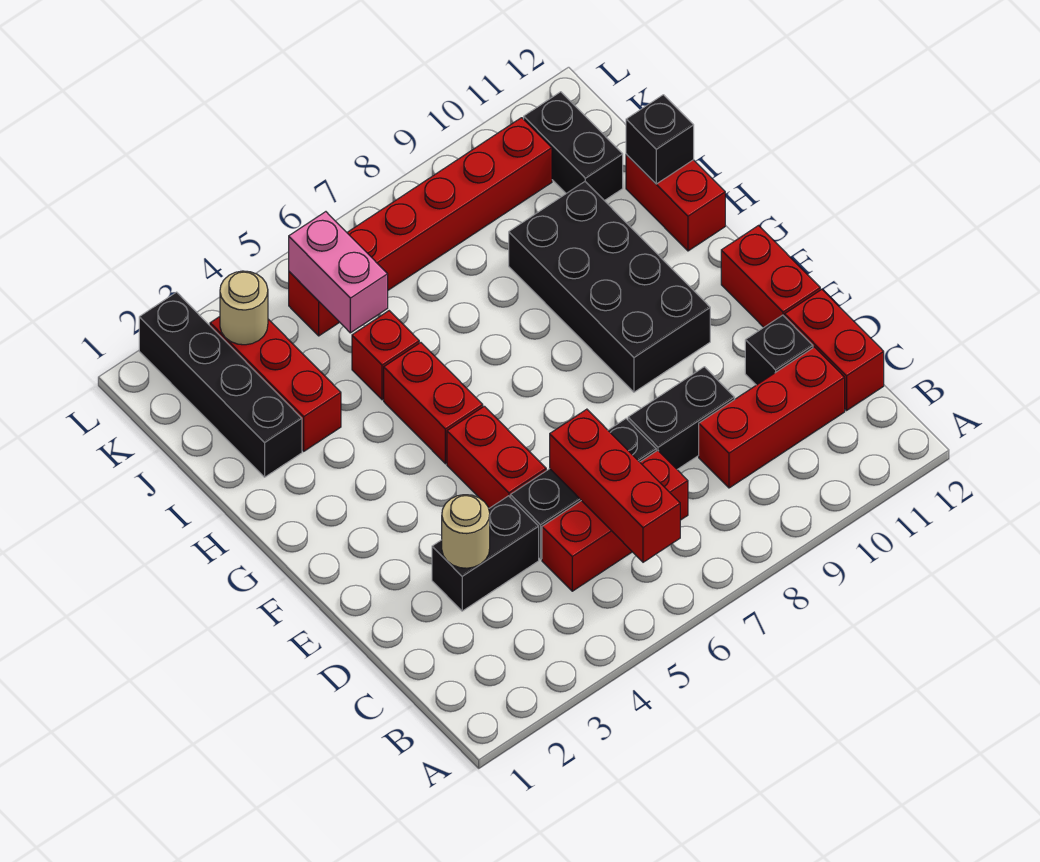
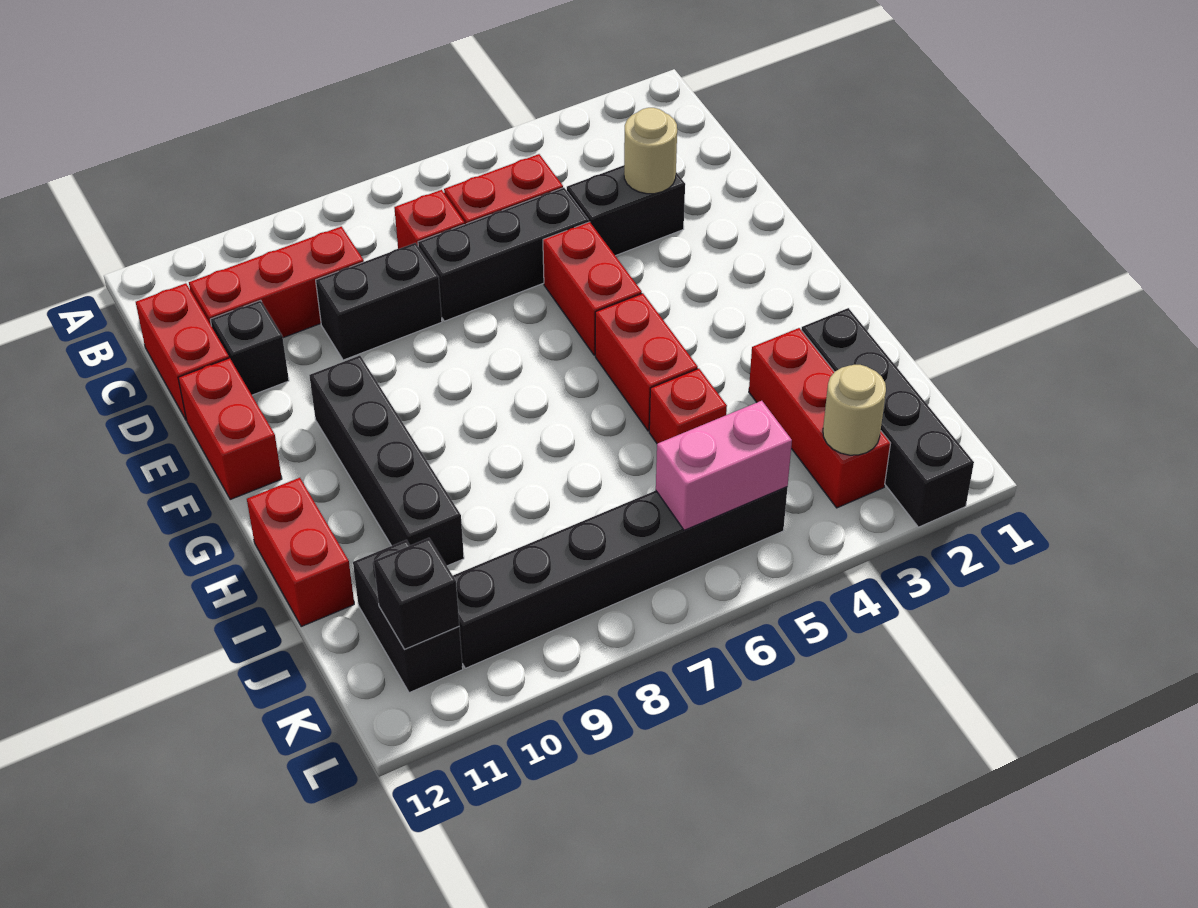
red 1x3 brick [550,409,680,562] -> none
black 2x4 brick [509,182,710,392] -> black 1x4 brick [309,356,464,566]
black 1x1 brick [626,95,694,184] -> black 1x1 brick moved to [374,538,459,649]
pink 1x2 brick [289,212,388,333] -> pink 1x2 brick turned to [656,401,792,530]
red 1x6 brick [289,118,552,336] -> black 1x6 brick [453,487,788,668]

